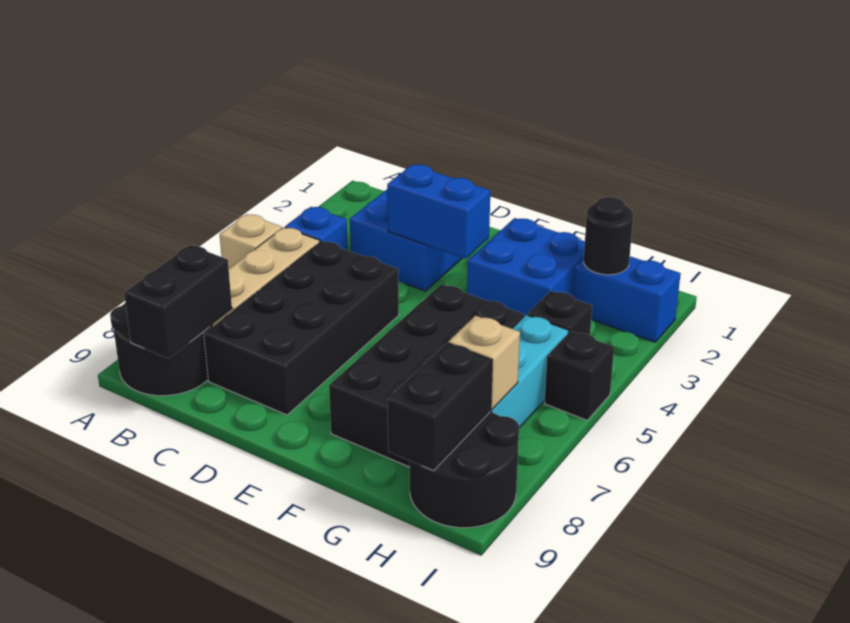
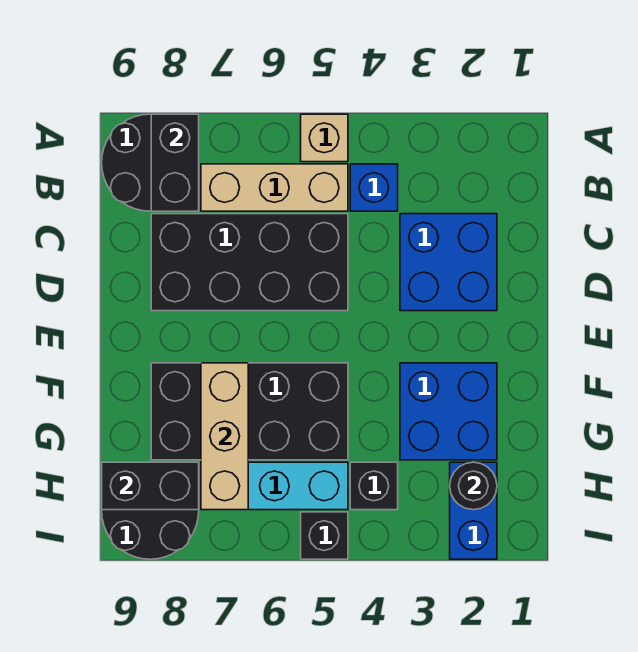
black 1x2 brick [124,245,232,359] -> black 1x2 brick turned to [151,114,199,211]
blue 1x2 brick [387,165,490,259] -> none
tan 1x1 brick [448,316,520,410] -> tan 1x3 brick [201,363,248,510]

